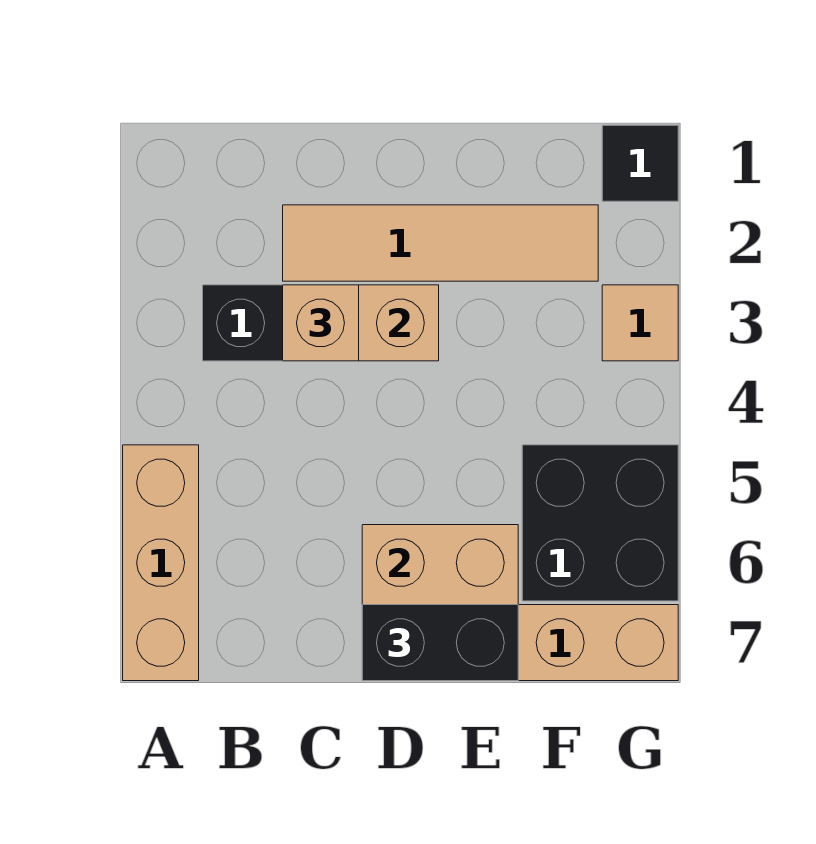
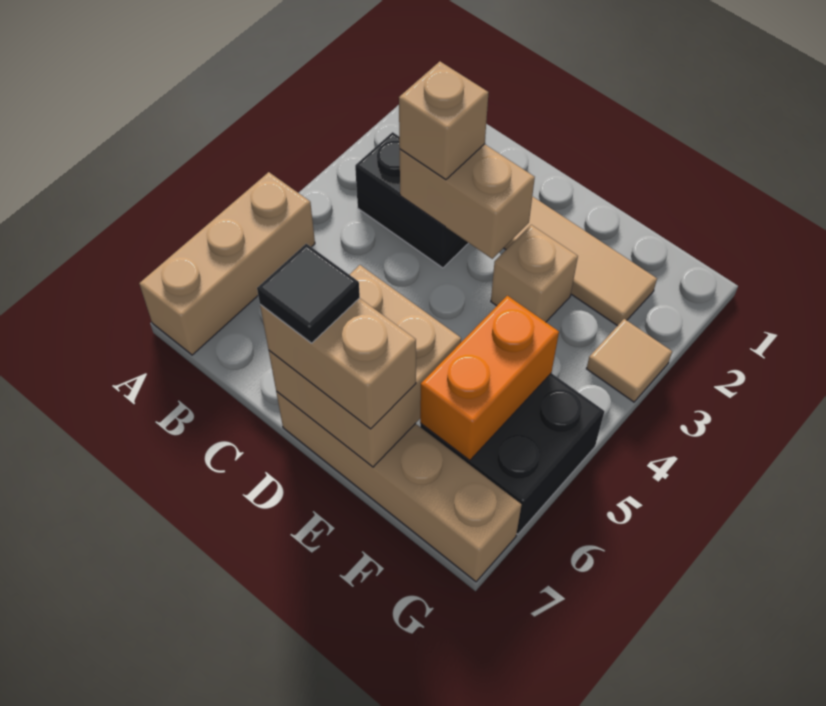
black 1x2 brick [362,605,518,681] -> tan 1x2 brick [260,298,416,429]
none -> tan 1x1 brick [491,225,578,322]
none -> orange 1x2 brick [420,296,559,460]
black 1x1 tile [602,125,678,201] -> black 1x1 tile moved to [257,244,360,343]

